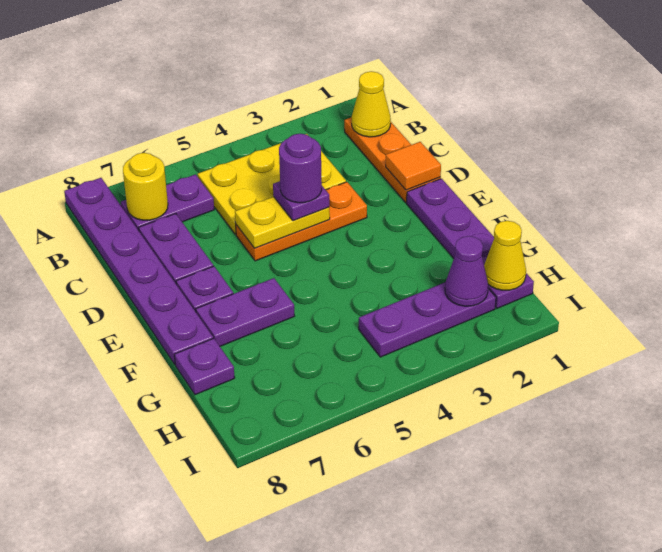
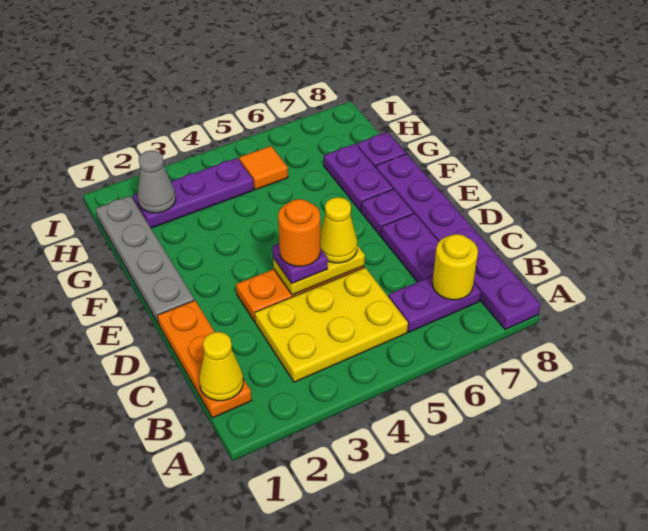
orange 1x1 tile [386,142,441,190] -> orange 1x1 tile moved to [239,146,288,189]
purple 1x1 round brick [279,134,322,203] -> orange 1x1 round brick [278,199,320,266]
purple 1x4 plate [407,179,534,308] -> grey 1x4 plate [95,196,194,324]
purple 1x2 plate [196,278,294,346] -> purple 1x2 plate turned to [324,144,393,211]
yellow 1x1 cone [484,221,526,290] -> yellow 1x1 cone moved to [320,197,358,263]
purple 1x1 cone [445,236,488,306] -> grey 1x1 cone [137,150,176,213]

